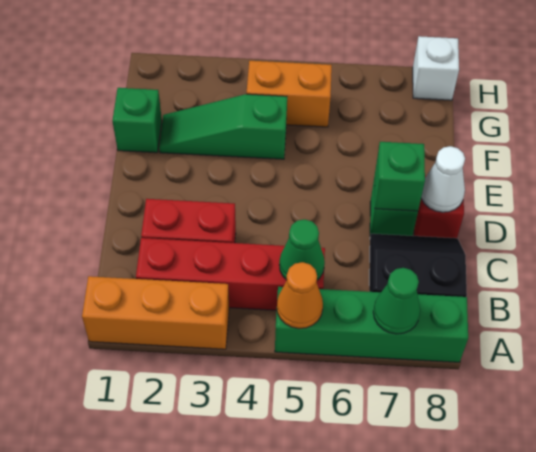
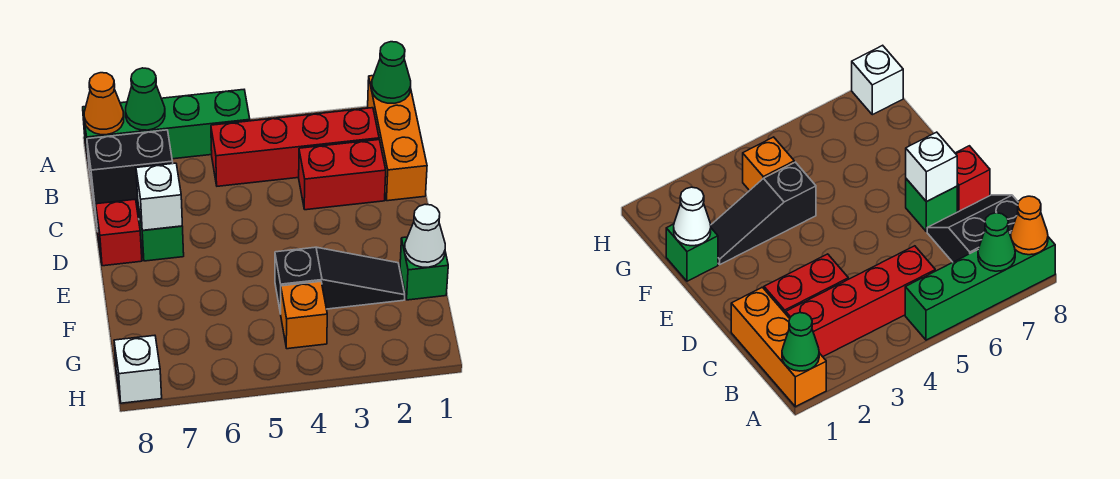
orange 1x3 brick [82,276,229,349] -> orange 1x3 brick turned to [368,76,427,201]
orange 1x1 cone [277,262,323,329] -> orange 1x1 cone moved to [84,73,124,135]
green 1x1 cone [279,219,325,280] -> green 1x1 cone moved to [372,42,411,103]
green 1x1 brick [375,142,425,211] -> white 1x1 brick [136,163,182,230]
white 1x1 cone [421,146,465,212] -> white 1x1 cone moved to [405,204,445,267]
green 1x3 slope [159,94,287,159] -> black 1x3 slope [275,247,405,314]
orange 1x2 brick [247,61,332,127] -> orange 1x1 brick [281,281,327,349]

